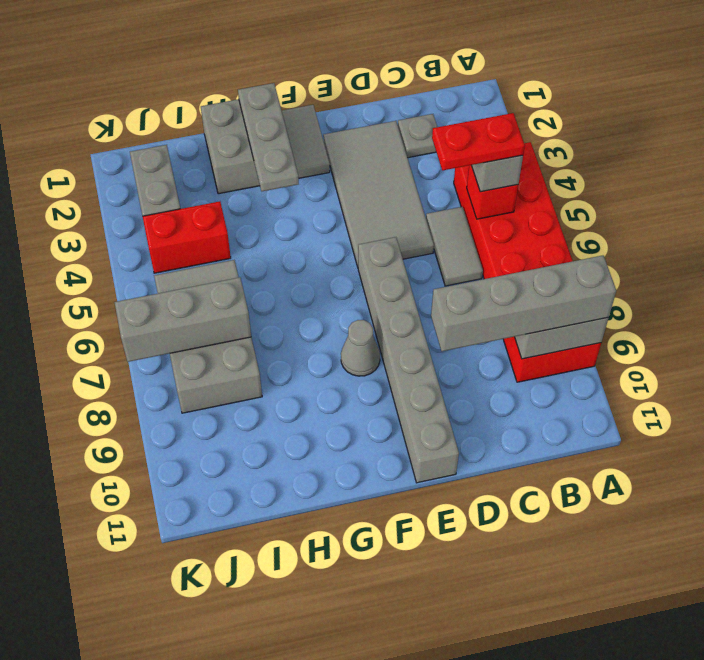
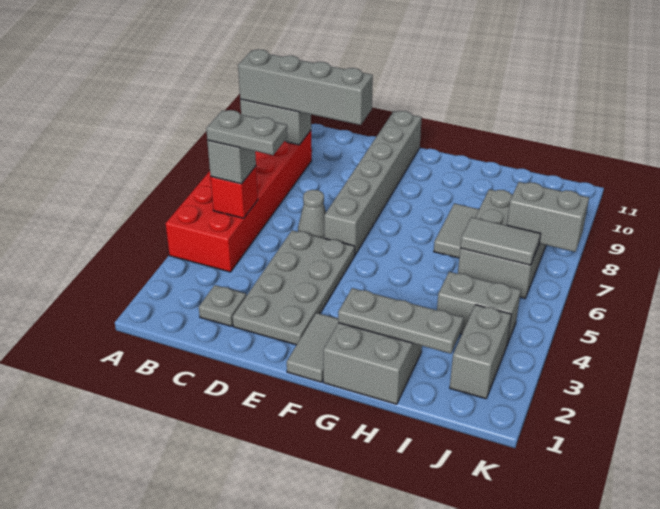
red 1x2 plate [432,113,525,170] -> grey 1x2 plate [206,110,288,155]
grey 1x2 tile [426,207,483,286] -> grey 1x2 tile moved to [434,204,479,258]
grey 2x4 tile [323,121,434,267] -> grey 2x4 plate [232,230,355,345]
grey 1x1 cone [341,320,380,376] -> grey 1x1 cone moved to [298,190,326,238]
grey 1x3 plate [238,83,299,191] -> grey 1x3 plate turned to [338,288,463,354]
red 1x2 brick [143,202,231,273] -> grey 1x2 brick [437,272,521,344]
grey 1x3 brick [115,277,251,362] -> grey 1x2 brick [507,182,589,252]

